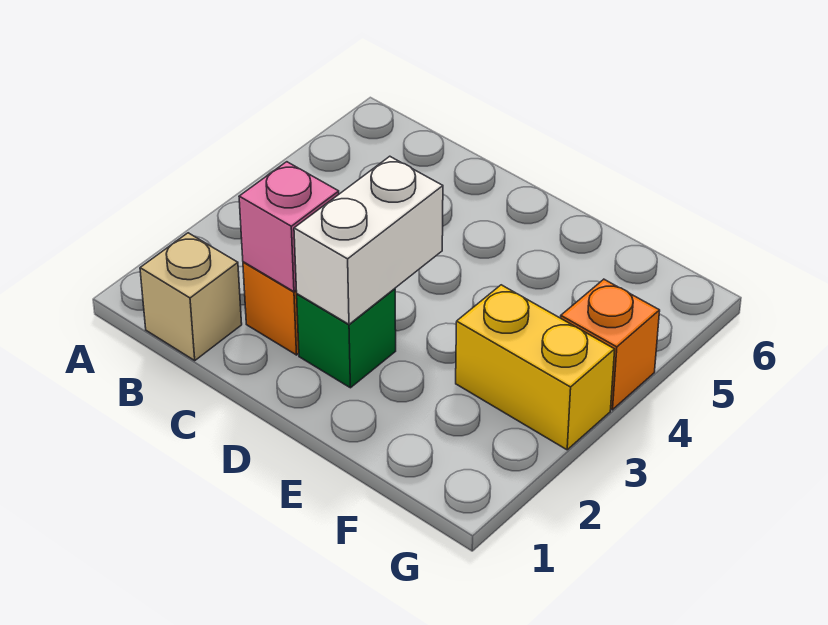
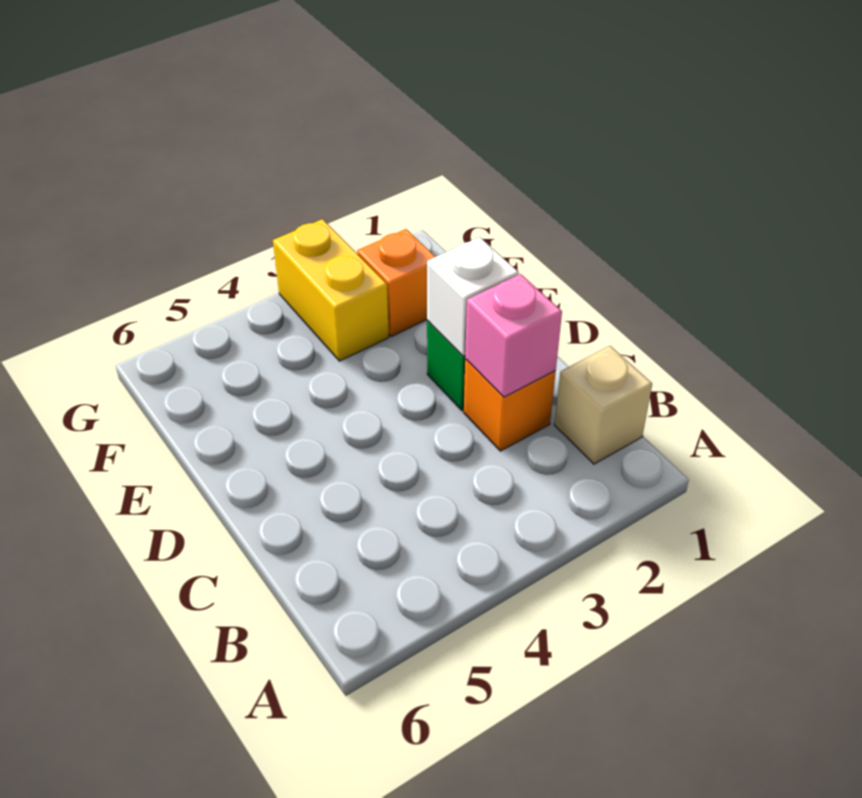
white 1x2 brick [294,156,443,324] -> white 1x1 brick [427,237,519,356]
orange 1x1 brick [561,279,660,410] -> orange 1x1 brick moved to [357,229,435,336]

